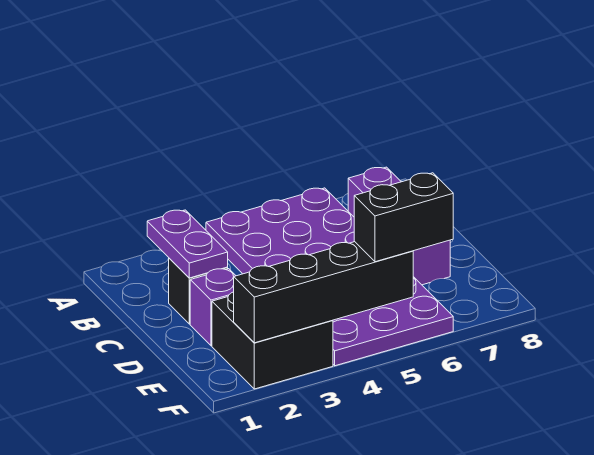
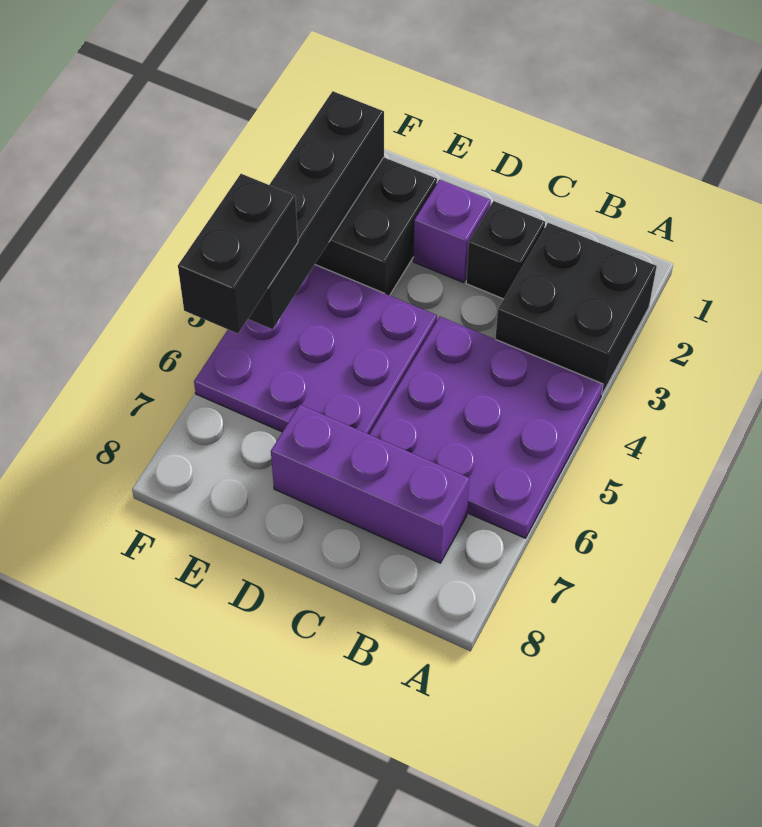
none -> black 2x2 brick [495,223,657,394]
purple 1x2 plate [147,210,228,278] -> none

